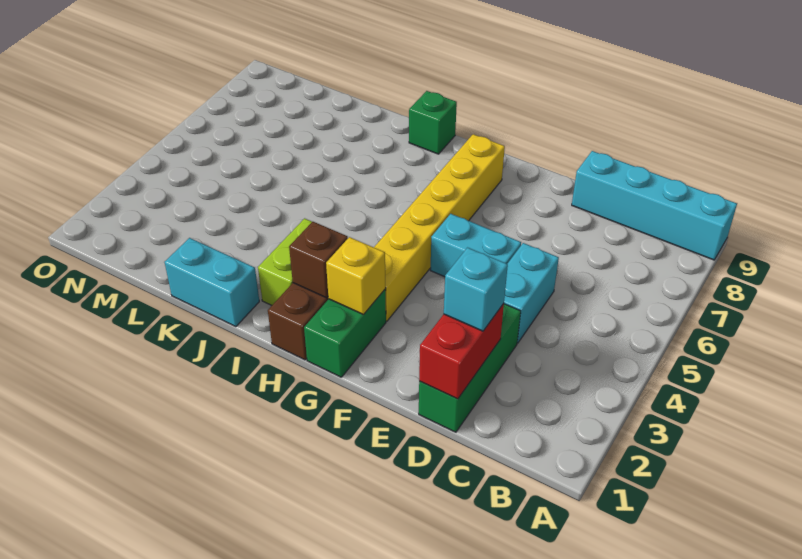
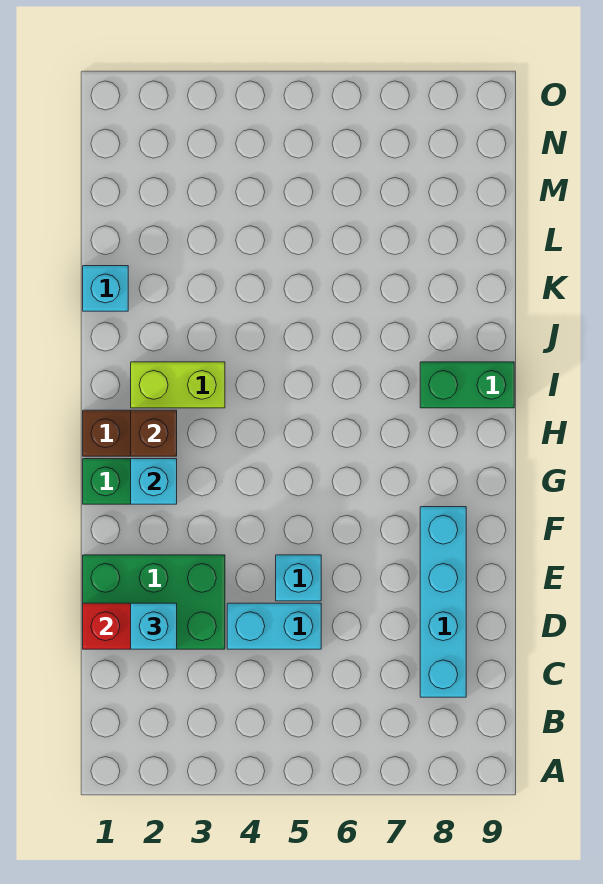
cyan 1x4 brick [572,151,737,260] -> cyan 1x4 brick moved to [420,507,466,697]
green 1x3 brick [419,304,521,432] -> green 2x3 brick [83,555,225,649]
cyan 1x2 brick [430,214,521,277] -> cyan 1x1 brick [276,555,321,601]
yellow 1x1 brick [326,237,385,315] -> cyan 1x1 brick [131,459,177,504]
yellow 1x6 brick [374,134,505,321] -> none
green 1x1 brick [409,91,457,154] -> green 1x2 brick [420,362,514,408]
cyan 1x2 brick [165,238,259,327] -> cyan 1x1 brick [83,266,128,311]

